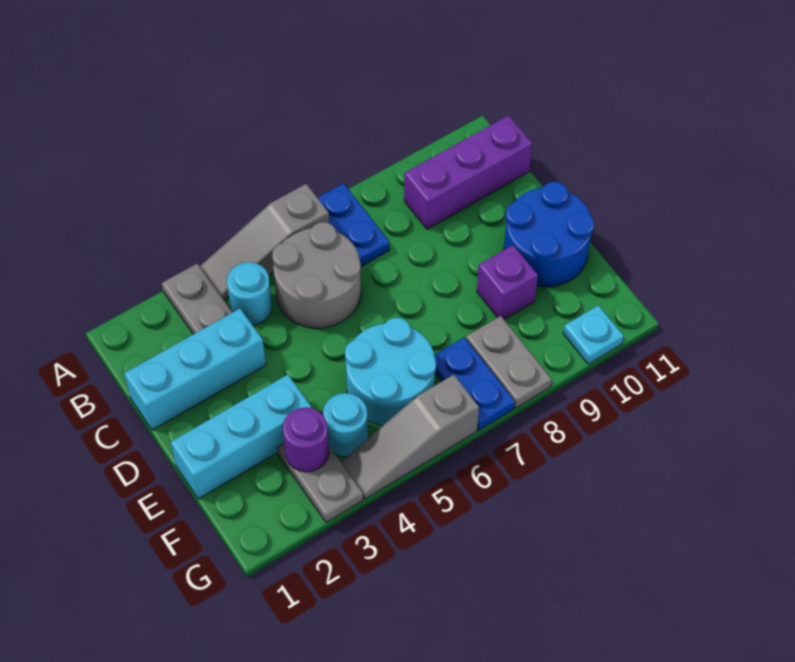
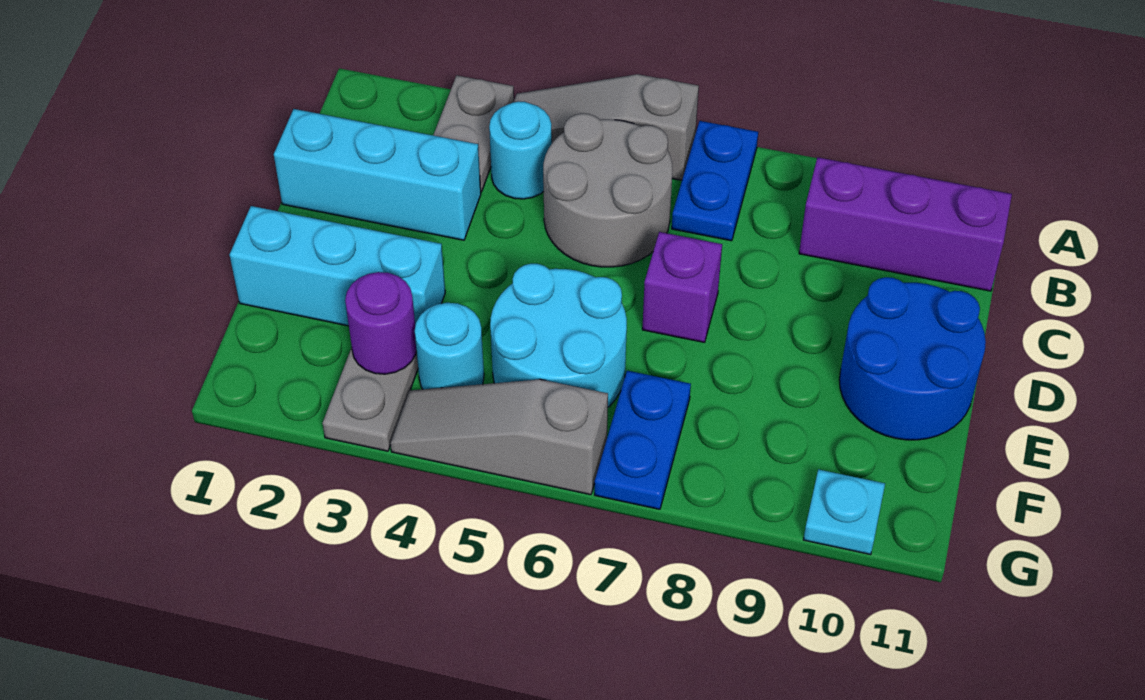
purple 1x1 brick [477,245,538,319] -> purple 1x1 brick moved to [642,232,722,342]
grey 1x2 plate [466,316,552,408] -> none

